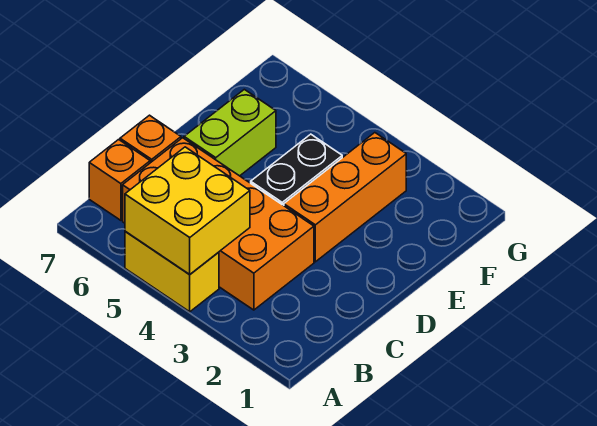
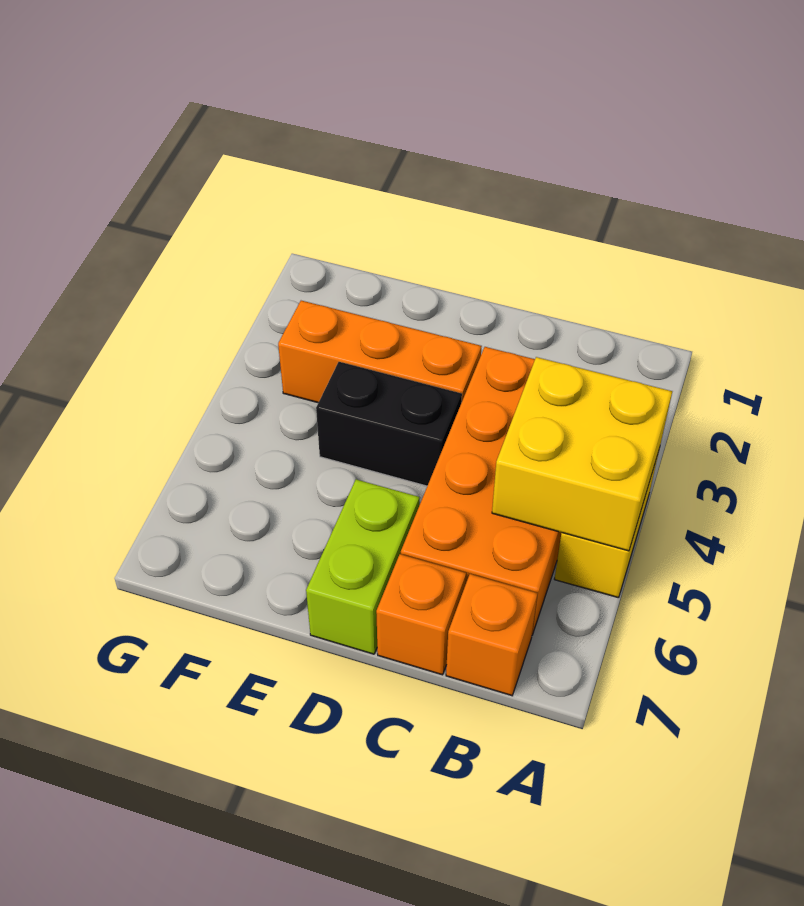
lime 1x2 brick [184,89,276,176] -> lime 1x2 brick turned to [306,479,419,654]

